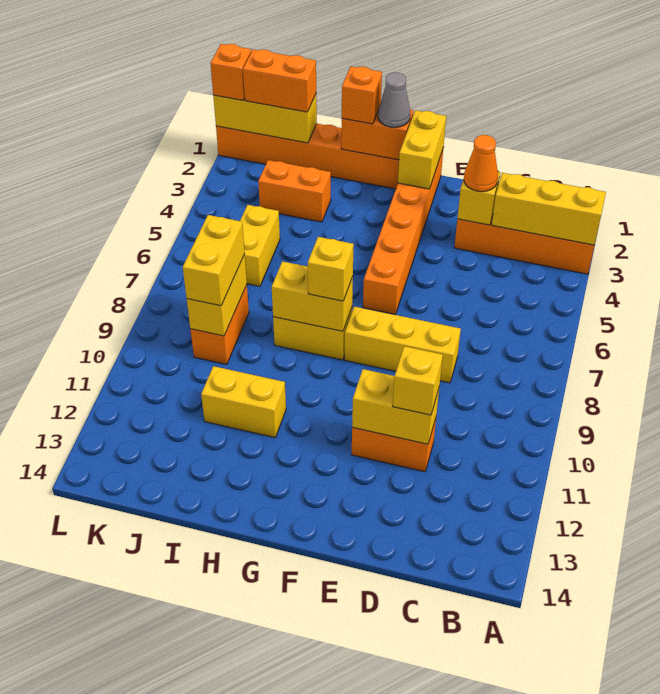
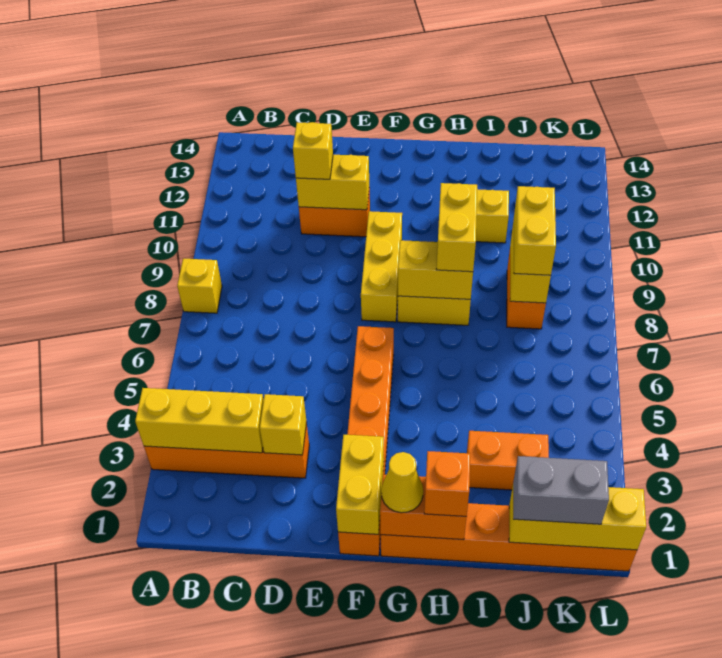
orange 1x1 cone [464,135,498,192] -> none
yellow 1x3 brick [344,306,461,383] -> yellow 1x3 brick turned to [361,211,402,322]
grey 1x1 cone [378,73,410,127] -> yellow 1x1 cone [381,452,423,513]
yellow 1x1 brick [308,237,354,301] -> yellow 1x1 brick moved to [177,259,222,313]
orange 1x2 brick [243,49,316,112] -> grey 1x2 brick [513,456,609,524]
yellow 1x2 brick [240,205,280,286] -> yellow 1x2 brick moved to [436,183,477,272]
orange 1x1 brick [210,44,251,100] -> none

